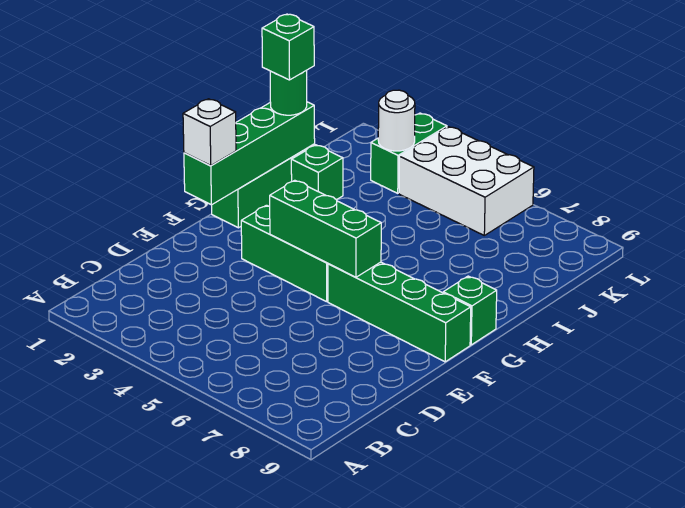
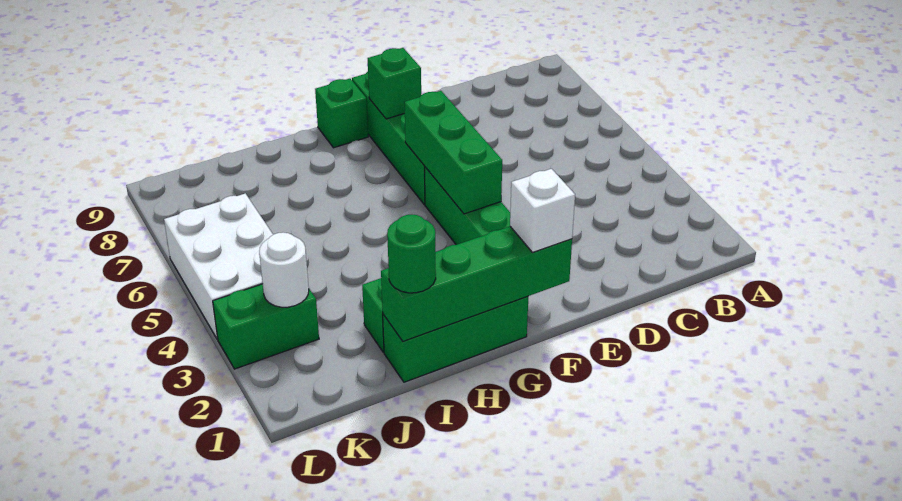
green 1x1 brick [262,14,314,80] -> green 1x1 brick moved to [368,48,421,119]

